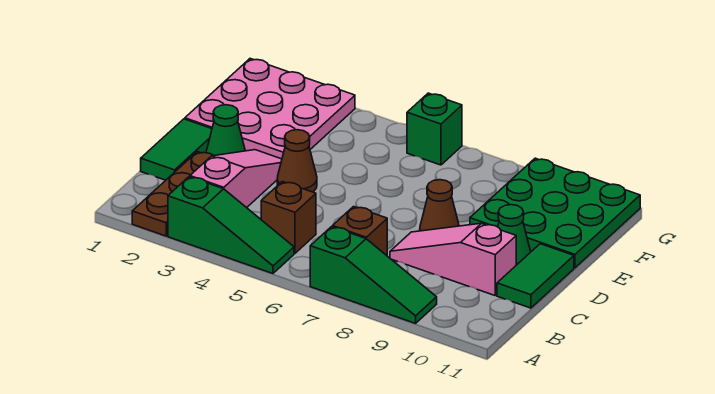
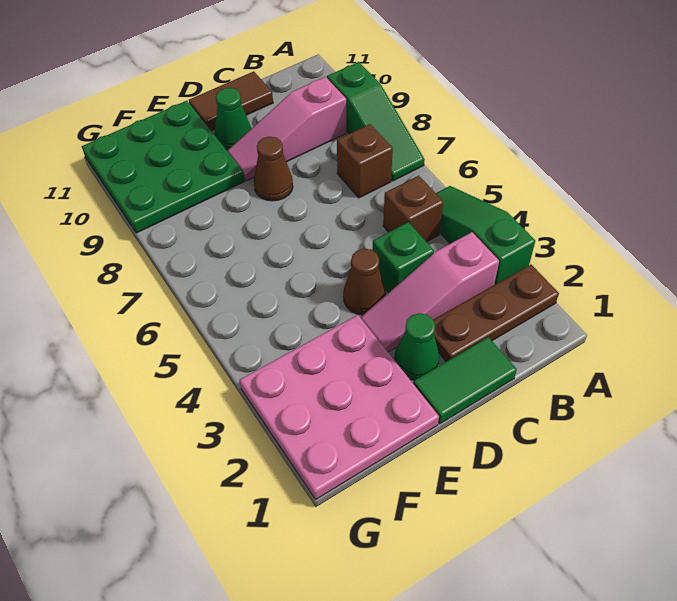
green 1x3 slope [310,227,437,323] -> green 1x3 slope turned to [327,62,425,181]
pink 1x3 slope [390,223,516,295] -> pink 1x3 slope turned to [227,77,347,181]
green 1x2 tile [497,244,574,308] -> brown 1x2 tile [189,71,273,131]
green 1x1 brick [407,93,462,165] -> green 1x1 brick moved to [373,222,434,293]

